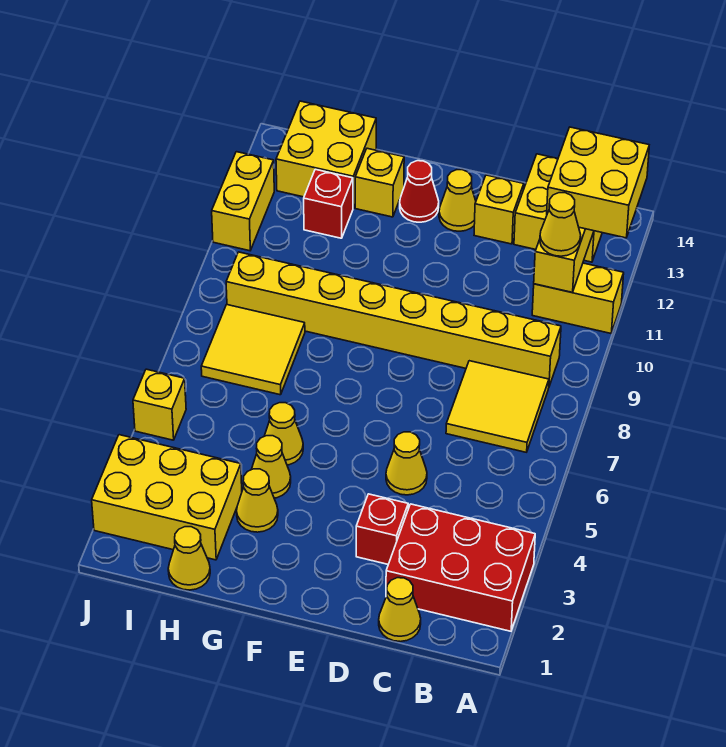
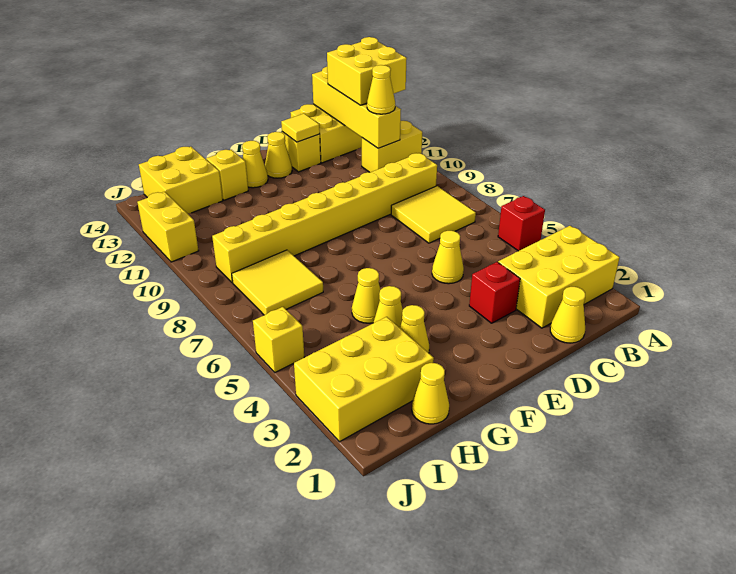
red 2x3 brick [386,504,535,631] -> yellow 2x3 brick [498,226,620,328]
none -> yellow 1x1 tile [281,114,320,142]
red 1x1 cone [400,161,439,222] -> yellow 1x1 cone [242,141,268,188]
red 1x1 brick [304,169,353,238] -> red 1x1 brick moved to [498,196,545,251]

